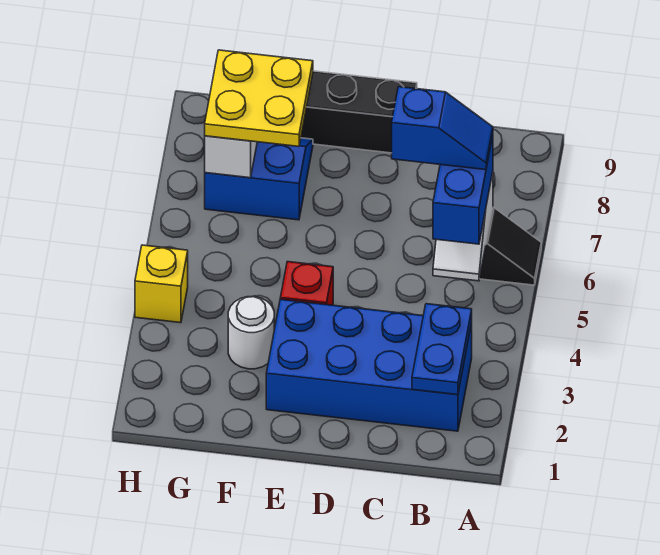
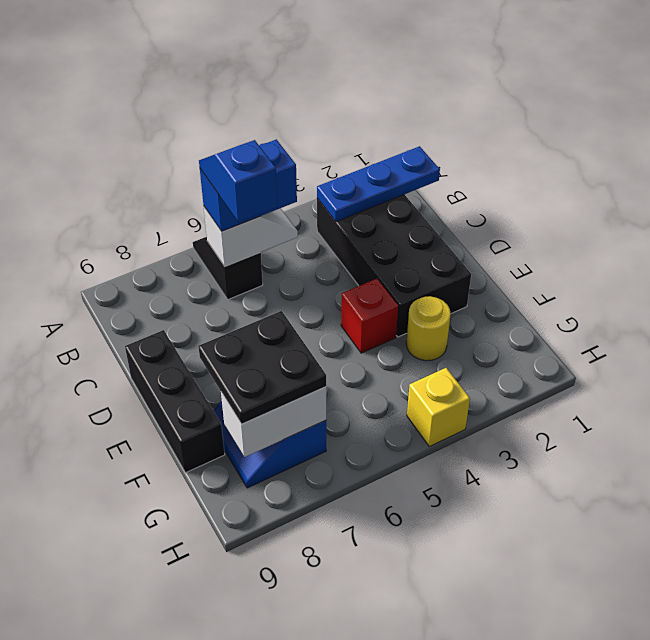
blue 2x4 brick [266,299,472,431] -> black 2x4 brick [317,194,471,337]
blue 1x2 plate [412,304,472,395] -> blue 1x3 plate [317,146,440,222]
white 1x1 round brick [228,297,274,369] -> yellow 1x1 round brick [406,296,451,361]
yellow 2x2 plate [205,50,313,146] -> black 2x2 plate [198,311,326,424]

